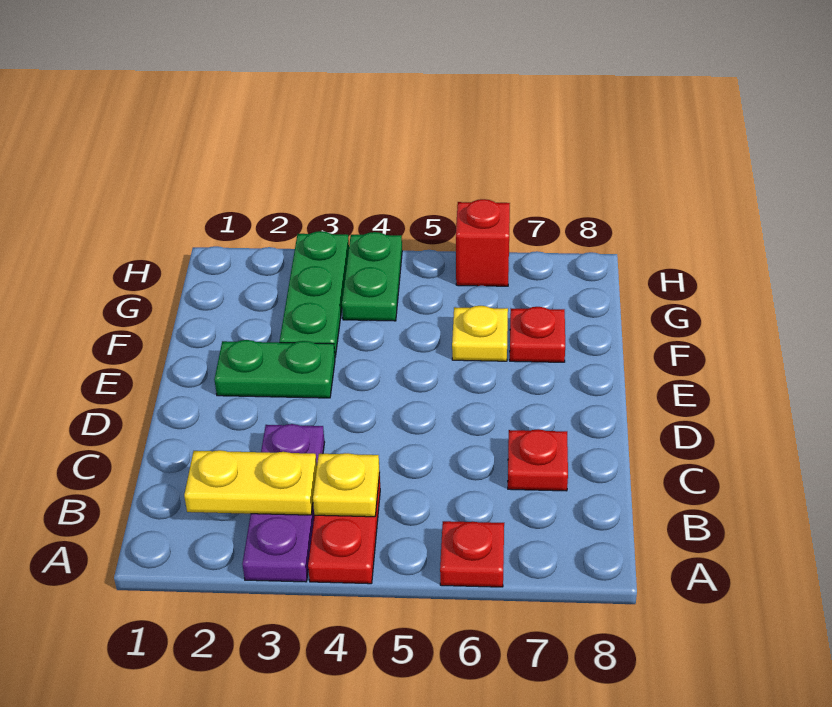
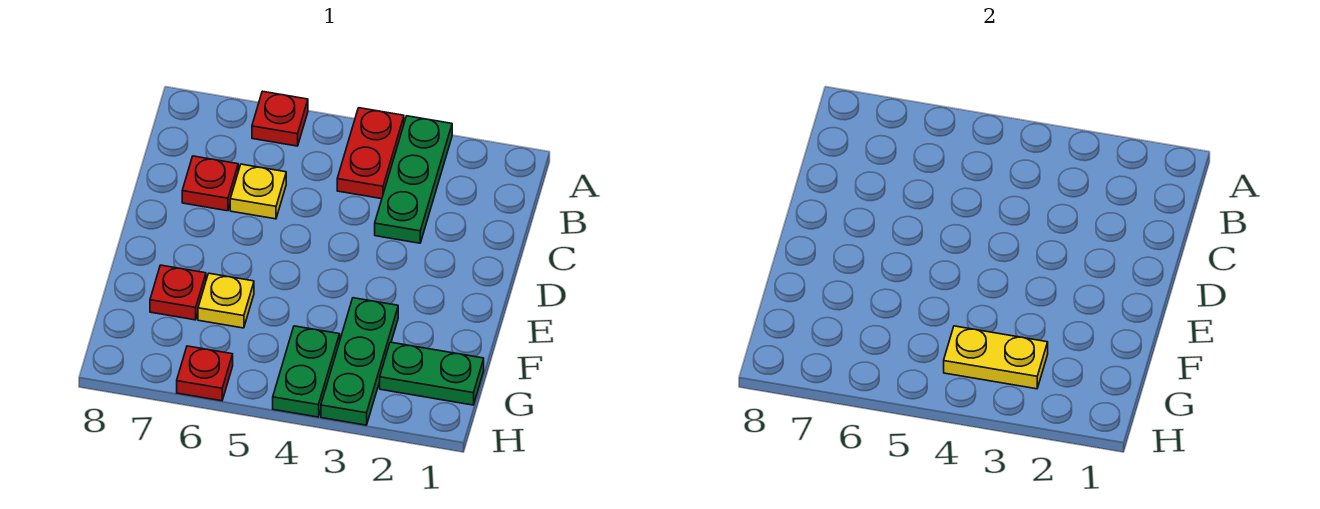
purple 1x3 plate [242,424,325,582] -> green 1x3 plate [375,116,452,243]
yellow 1x2 plate [184,450,317,515] -> yellow 1x2 plate moved to [944,326,1048,389]
yellow 1x1 plate [313,453,380,517] -> yellow 1x1 plate moved to [230,164,286,219]
green 1x2 plate [214,340,335,398] -> green 1x2 plate moved to [380,342,484,405]
red 1x1 brick [456,199,510,286] -> red 1x1 plate [177,346,233,401]

